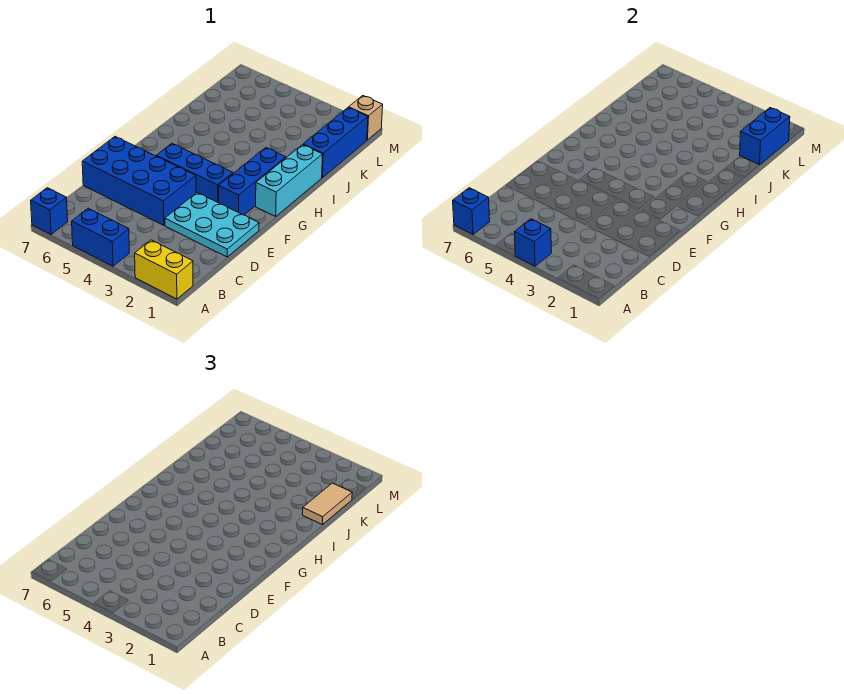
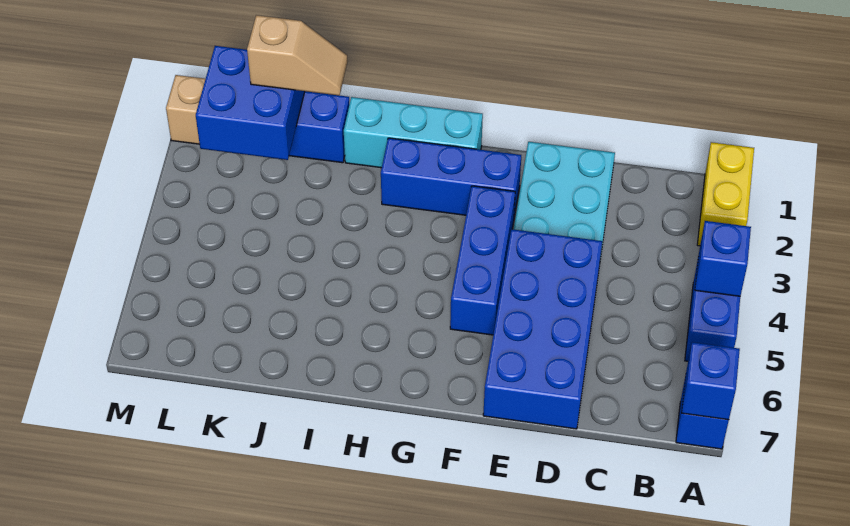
tan 1x2 tile [302,483,352,524] -> tan 1x2 slope [247,15,348,96]
blue 1x2 brick [740,108,790,165] -> blue 2x2 brick [196,46,305,160]

